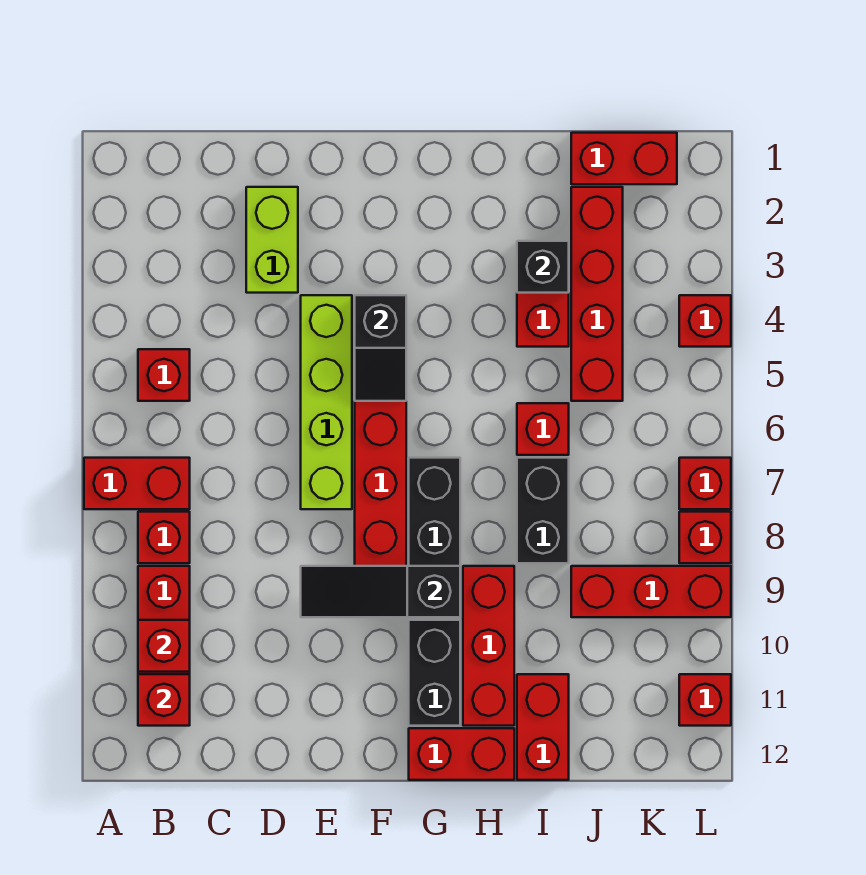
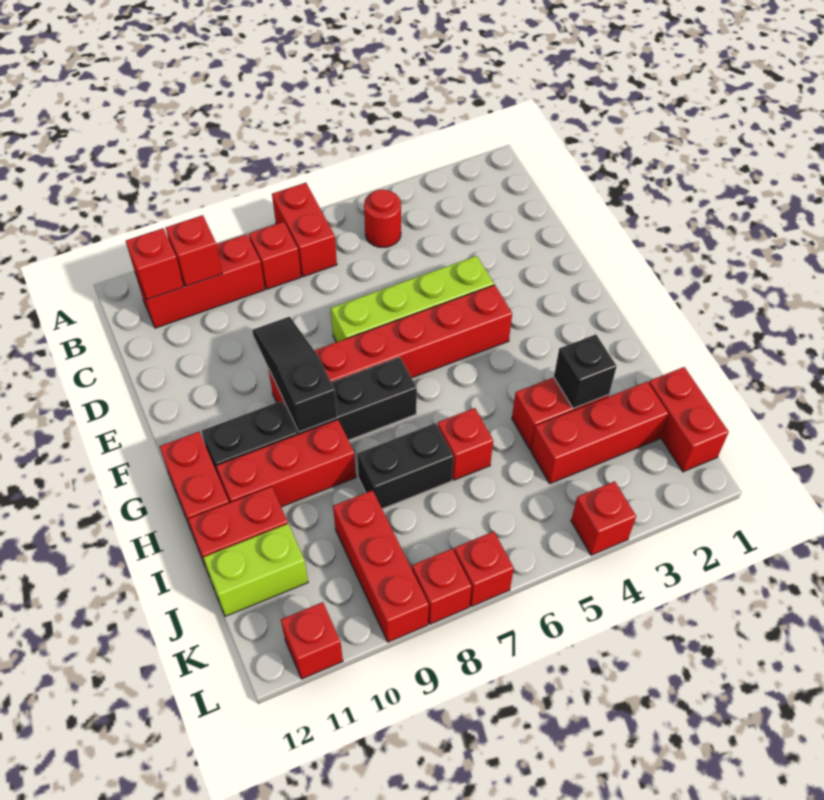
red 1x1 brick [138,349,190,401] -> red 1x1 round brick [364,189,401,247]
lime 1x2 brick [246,187,298,293] -> lime 1x2 brick moved to [203,524,308,616]
black 1x2 slope [355,295,406,401] -> none
red 1x4 brick [571,187,623,401] -> red 1x3 brick [531,382,668,484]

